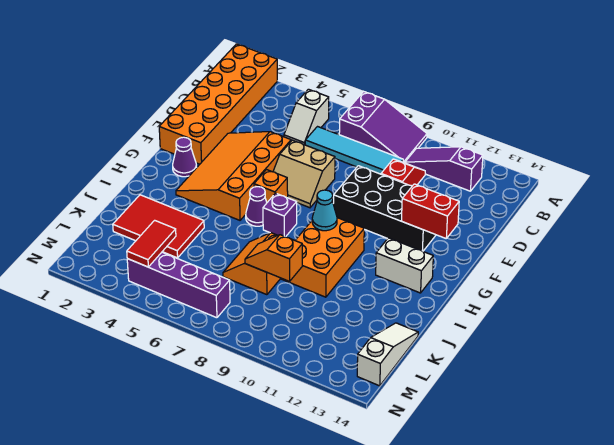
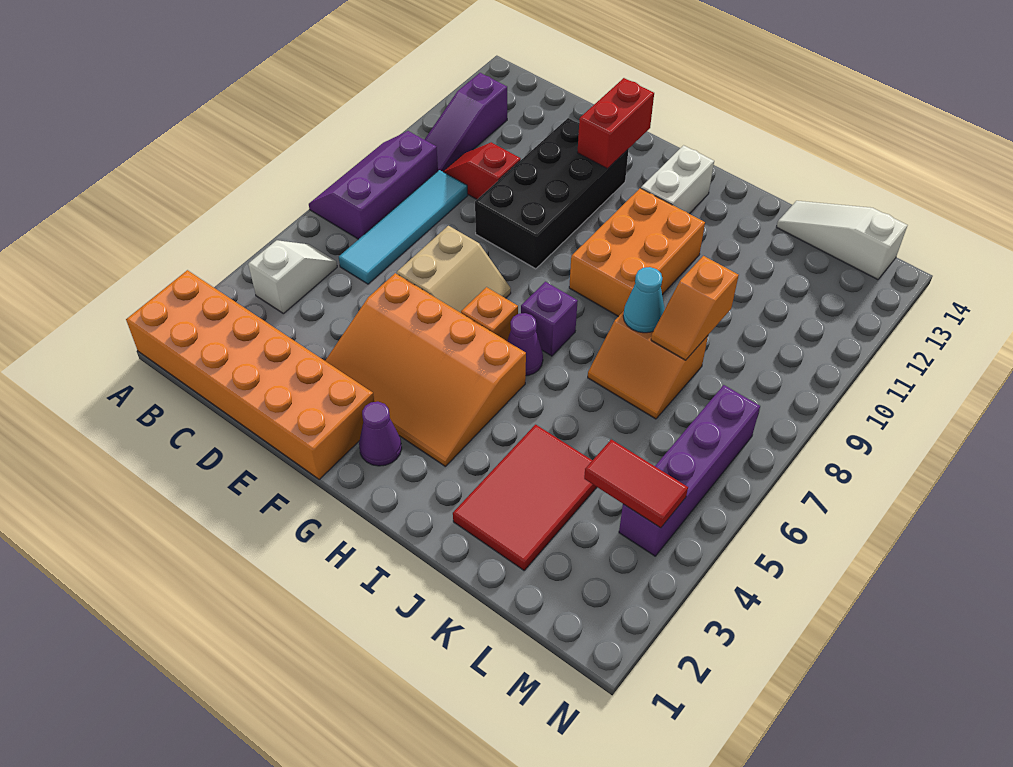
purple 2x3 slope [339,92,427,163] -> purple 2x3 slope turned to [309,131,438,239]
white 1x2 slope [284,89,329,145] -> white 1x2 slope turned to [248,240,337,314]
orange 2x3 brick [281,218,364,297] -> orange 2x3 brick turned to [569,188,705,317]
cyan 1x1 cone [312,190,337,231] -> cyan 1x1 cone moved to [623,267,665,333]

